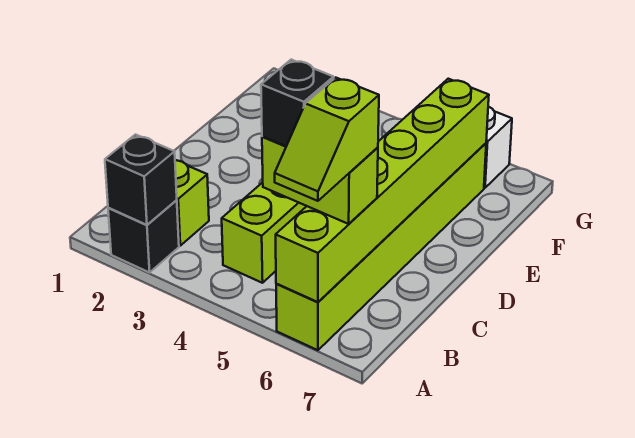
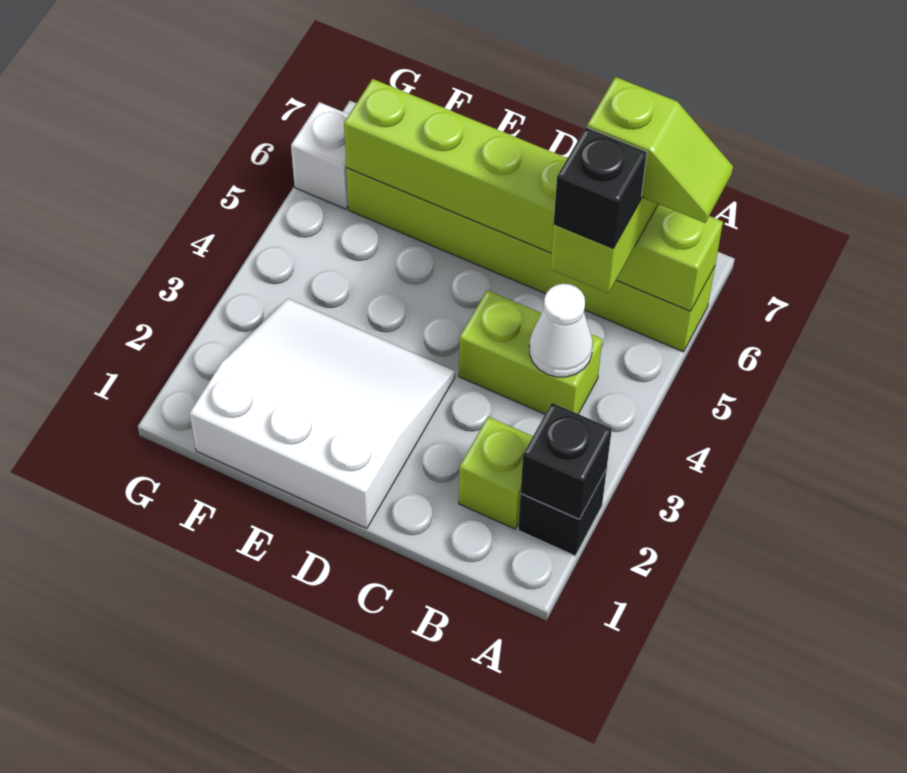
none -> white 1x1 cone [529,284,593,377]
none -> white 3x3 slope [189,299,455,529]

